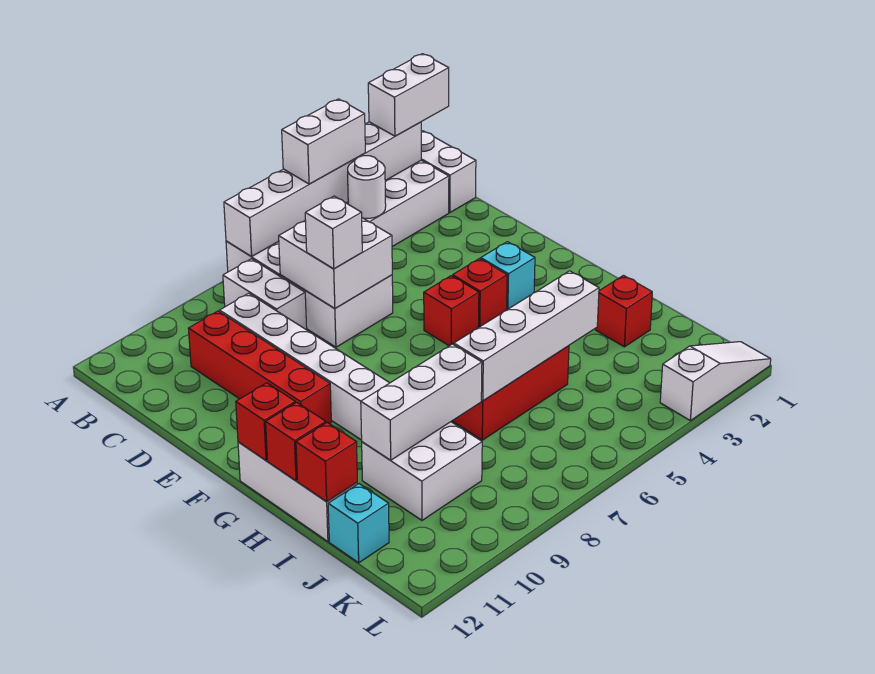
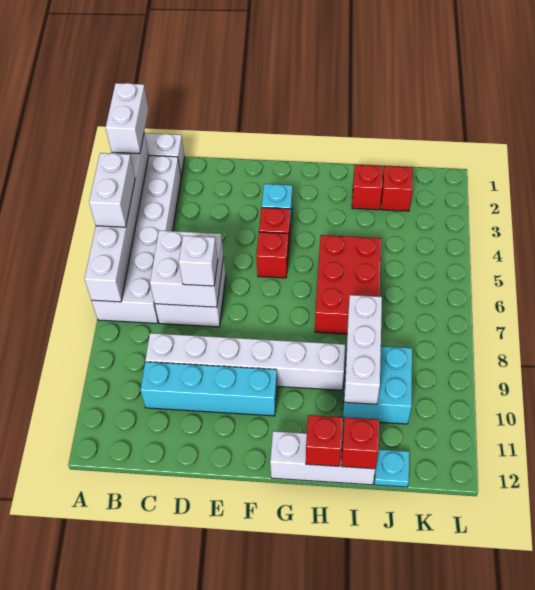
white 1x1 round brick [348,156,386,218] -> none
white 1x2 brick [223,259,307,330] -> none
red 1x4 brick [188,311,331,424] -> cyan 1x4 brick [141,362,277,416]
red 1x1 brick [236,383,295,460] -> red 1x1 brick moved to [381,166,413,211]
white 1x4 brick [454,271,599,401] -> none
white 2x2 brick [362,422,482,520] -> cyan 2x2 brick [343,346,412,424]
cyan 1x1 brick [328,484,389,563] -> cyan 1x1 plate [375,449,409,487]
white 1x3 slope [660,342,771,421] -> none

